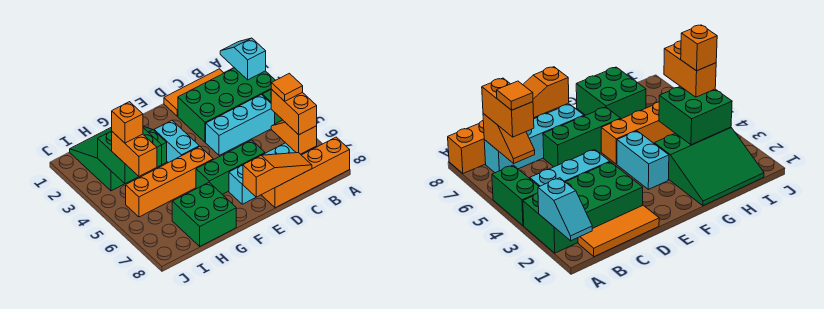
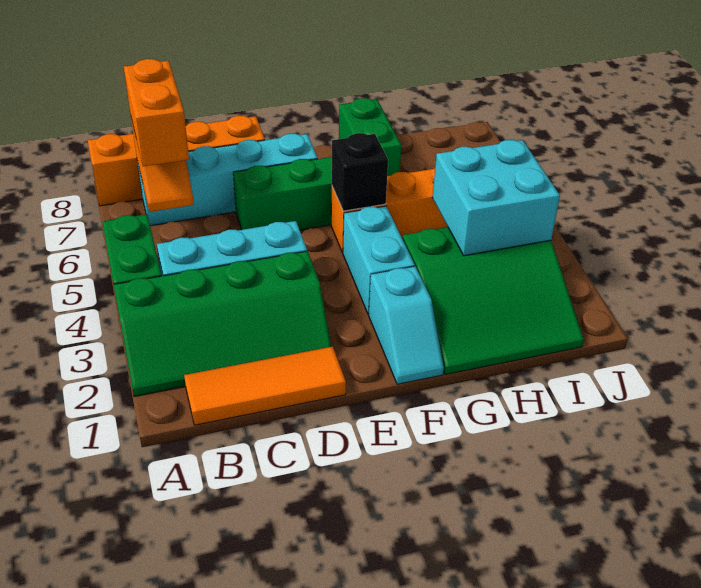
cyan 1x2 slope [220,38,266,80] -> cyan 1x2 slope moved to [369,266,444,384]
green 2x4 brick [178,68,275,142] -> green 2x4 slope [114,251,331,396]
orange 1x1 tile [271,73,303,101] -> none
orange 1x3 slope [243,153,312,197] -> none
none -> black 1x1 brick [332,133,388,211]
green 2x2 brick [172,182,236,246] -> green 1x2 brick [339,98,402,176]
green 2x2 brick [98,128,162,184] -> cyan 2x2 brick [432,140,560,256]
orange 1x2 brick [112,132,157,176] -> none
orange 1x1 brick [112,102,143,143] -> none

